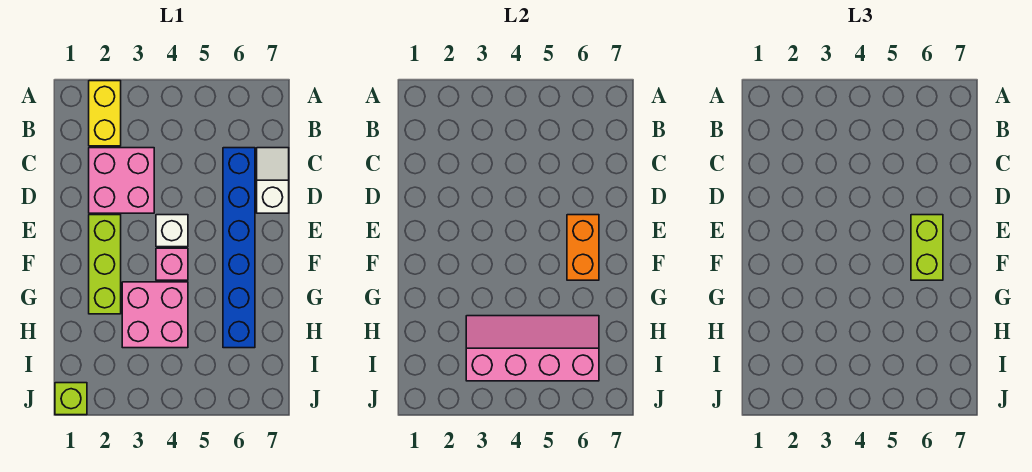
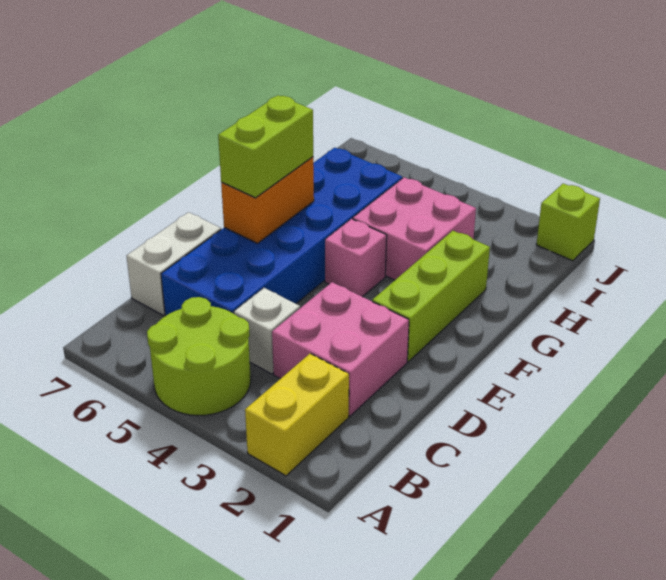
none -> lime 2x2 round brick [147,297,251,416]
blue 1x6 brick [223,148,255,348] -> blue 2x6 brick [161,148,402,316]
white 1x2 slope [257,148,289,213] -> white 1x2 brick [127,212,221,315]
white 1x1 brick [156,215,188,247] -> white 1x1 brick moved to [234,288,300,374]
pink 2x4 slope [466,316,599,381] -> none

